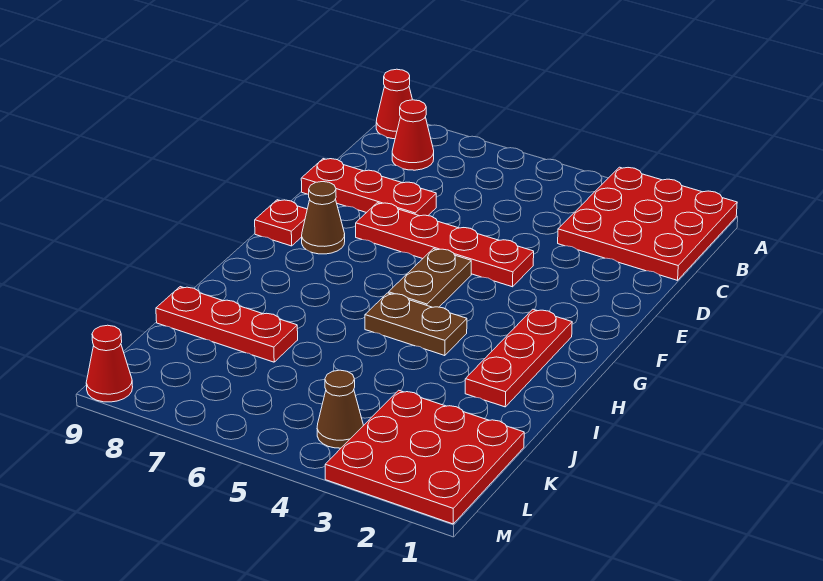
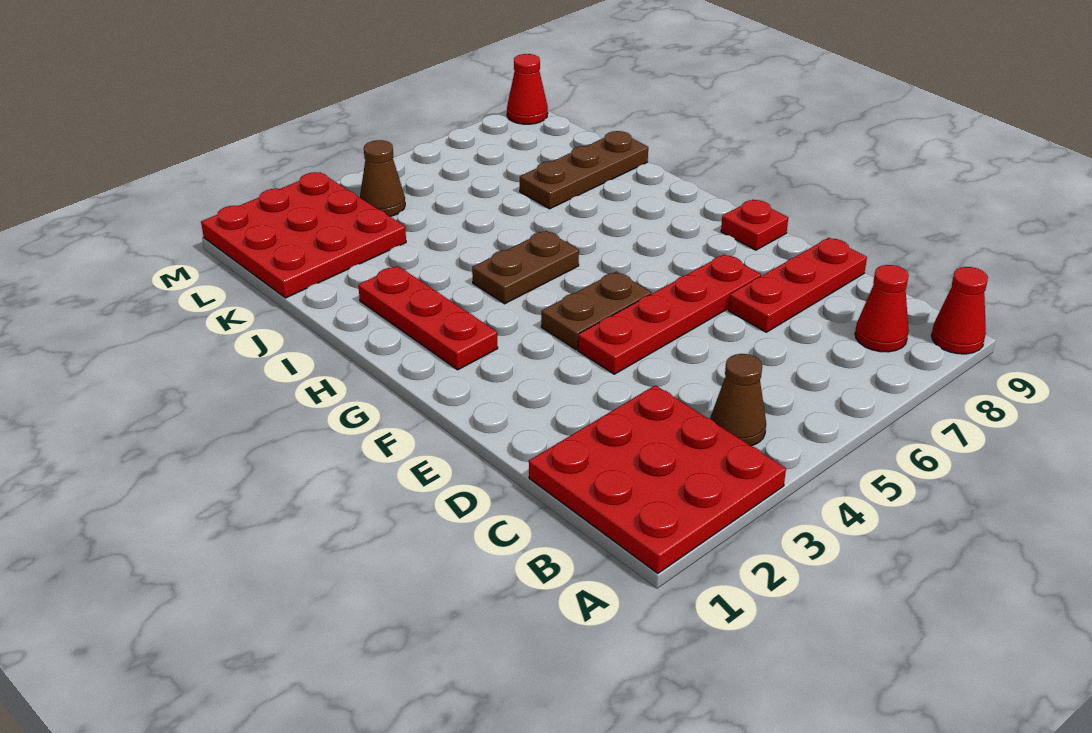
brown 1x2 plate [389,249,471,307] -> brown 1x2 plate turned to [541,272,651,350]
brown 1x1 cone [302,182,345,254] -> brown 1x1 cone moved to [710,354,766,446]
red 1x3 plate [156,287,298,362] -> brown 1x3 plate [520,131,648,209]

